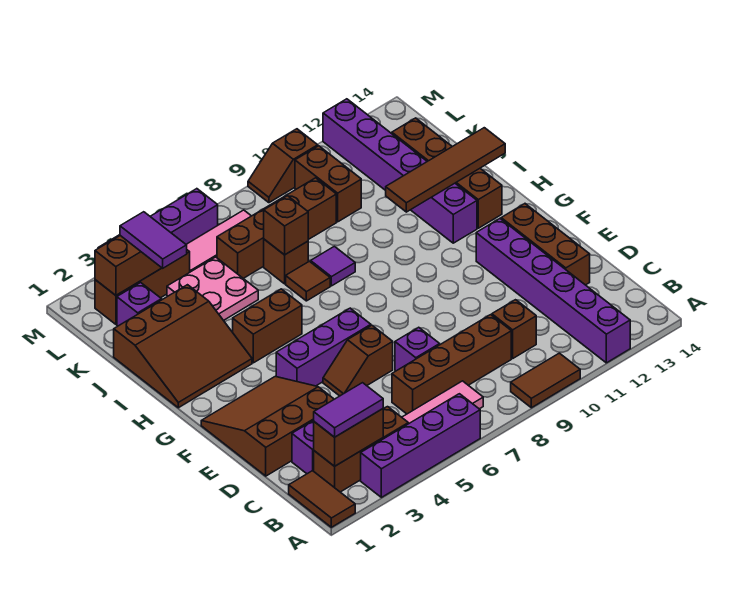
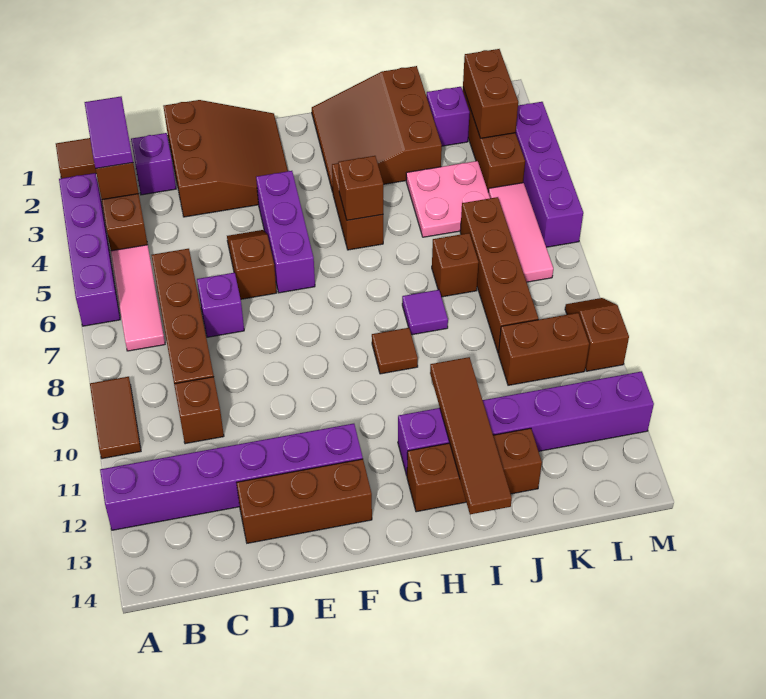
brown 1x4 brick [392,118,502,228] -> brown 1x3 brick [407,428,542,512]
brown 1x1 tile [286,261,330,301] -> brown 1x1 tile moved to [372,328,418,374]
brown 1x1 brick [264,196,308,255] -> brown 1x1 brick moved to [338,156,383,220]
purple 1x2 tile [120,212,187,268] -> none

